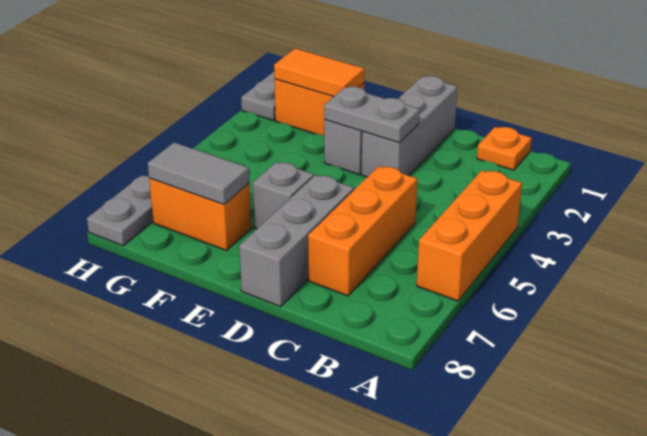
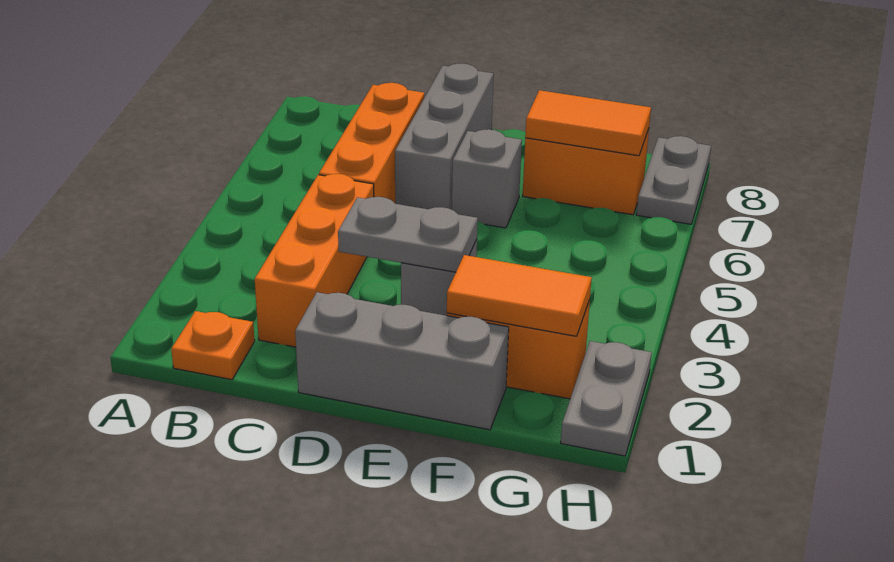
orange 1x3 brick [417,170,522,301] -> orange 1x3 brick moved to [255,174,374,347]
grey 1x3 brick [361,76,457,177] -> grey 1x3 brick turned to [295,292,509,430]
grey 1x2 tile [148,142,249,204] -> orange 1x2 tile [525,90,651,156]

